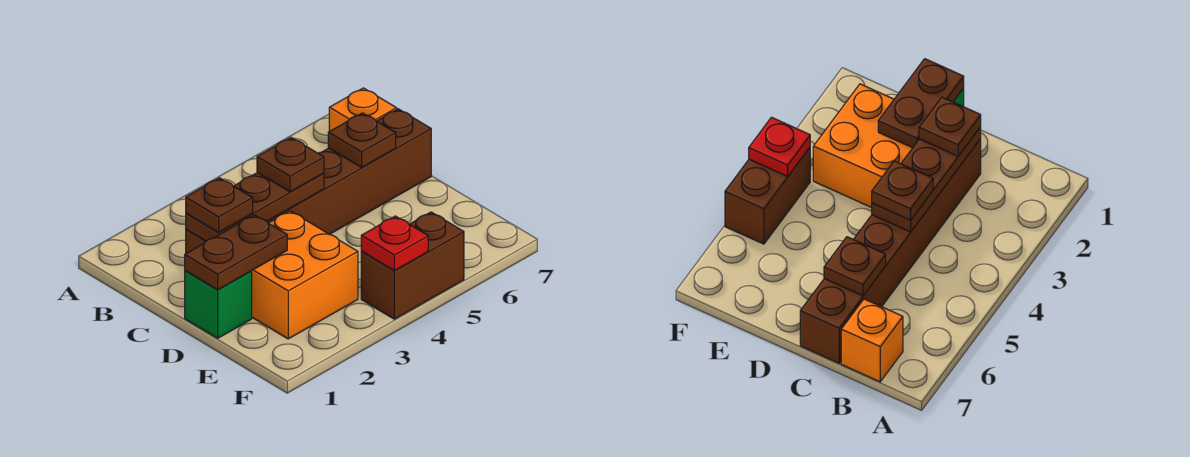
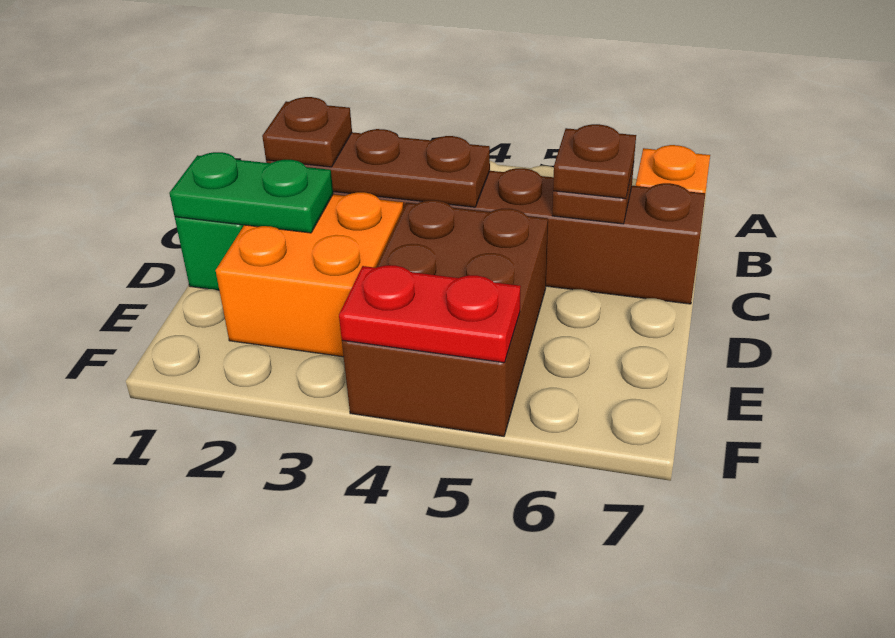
brown 1x1 plate [257,137,324,192] -> brown 1x1 plate moved to [553,124,636,199]
brown 1x2 plate [185,215,287,290] -> green 1x2 plate [169,152,333,233]
brown 1x2 brick [361,212,464,319] -> brown 2x3 brick [342,200,548,436]
red 1x1 plate [361,216,428,271] -> red 1x2 plate [339,265,521,363]

